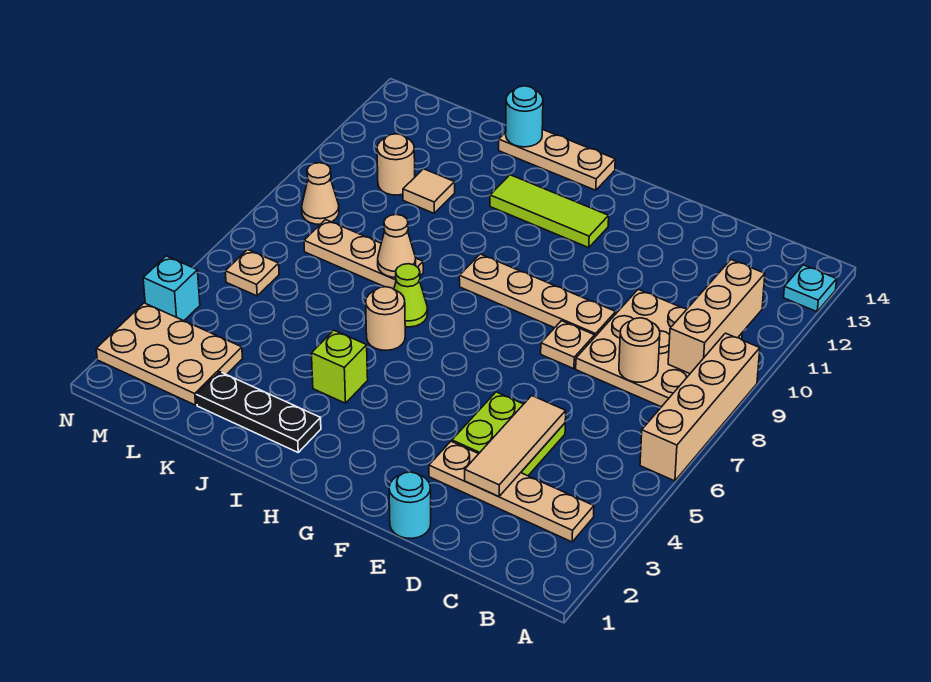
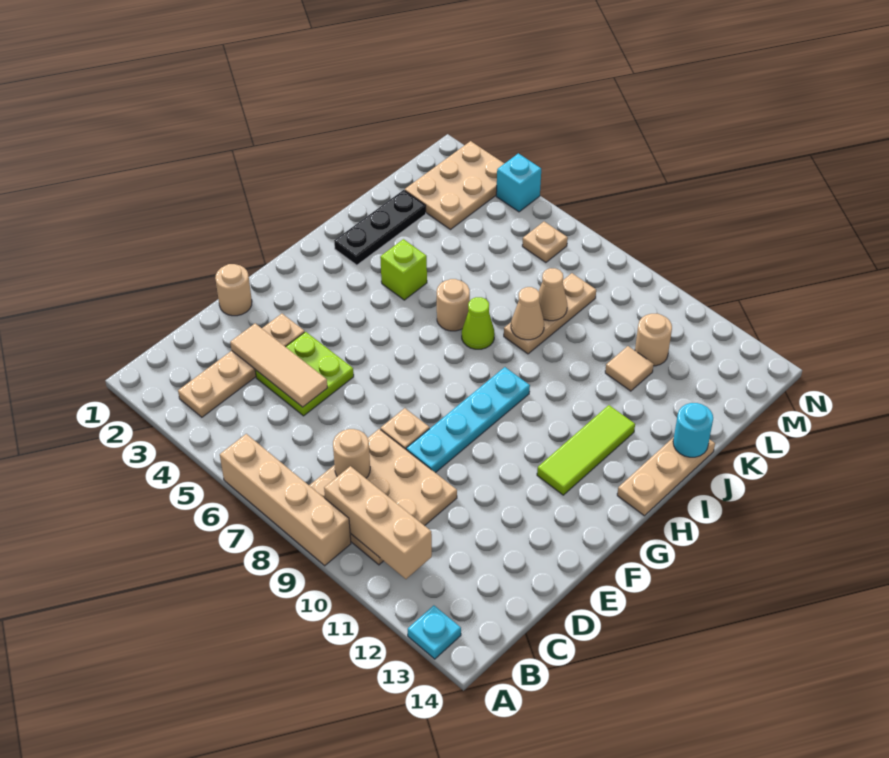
cyan 1x1 round brick [389,472,431,539] -> tan 1x1 round brick [215,264,252,316]
tan 1x4 plate [459,254,616,336] -> cyan 1x4 plate [406,367,530,473]
tan 1x1 cone [302,163,339,224] -> tan 1x1 cone moved to [539,268,567,321]

